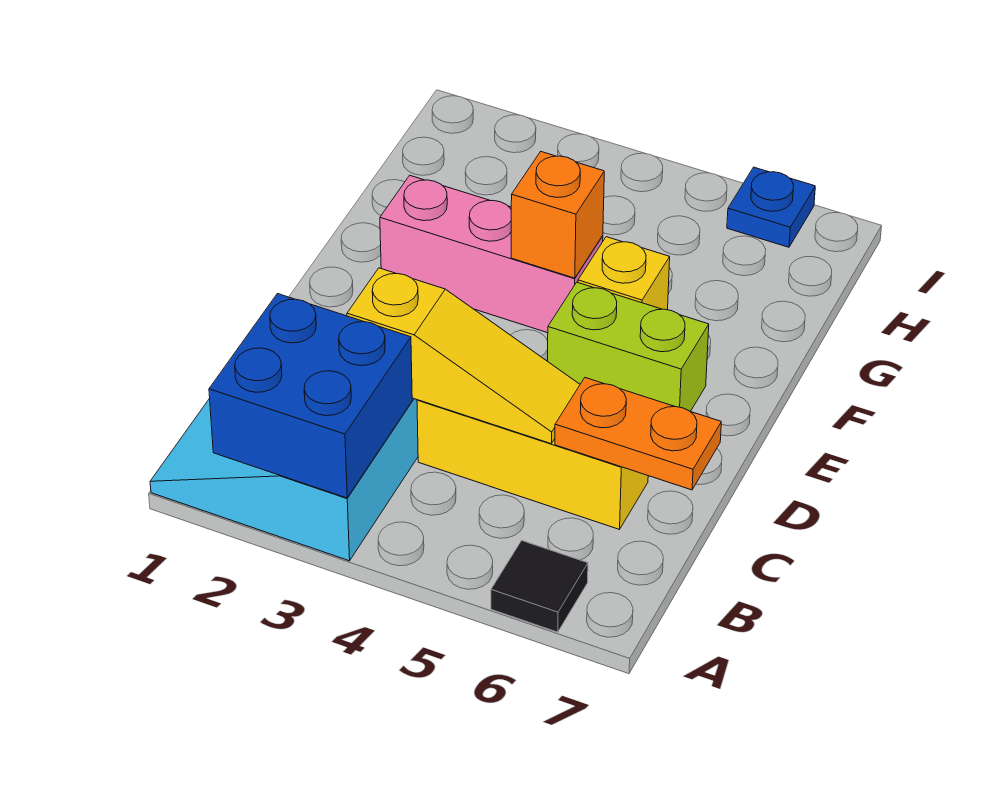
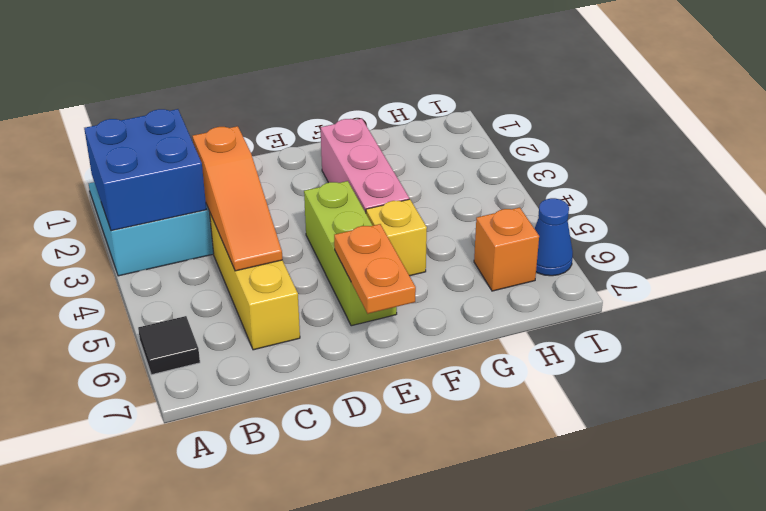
yellow 1x3 slope [347,268,580,444] -> orange 1x3 slope [192,126,283,271]
orange 1x2 plate [555,378,721,490] -> orange 1x2 plate moved to [334,224,416,314]
lime 1x2 brick [548,282,709,412] -> lime 1x3 brick [304,181,397,326]
orange 1x1 brick [511,152,604,278] -> orange 1x1 brick moved to [474,207,539,291]
blue 1x1 plate [727,167,815,247] -> blue 1x1 cone [535,198,573,276]

